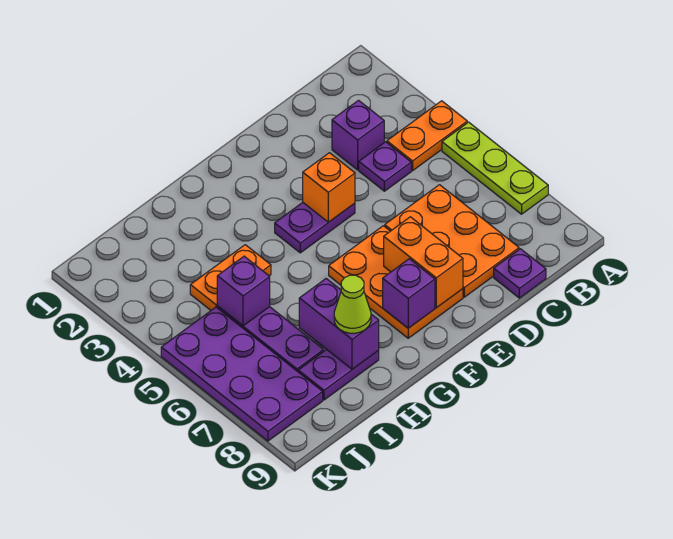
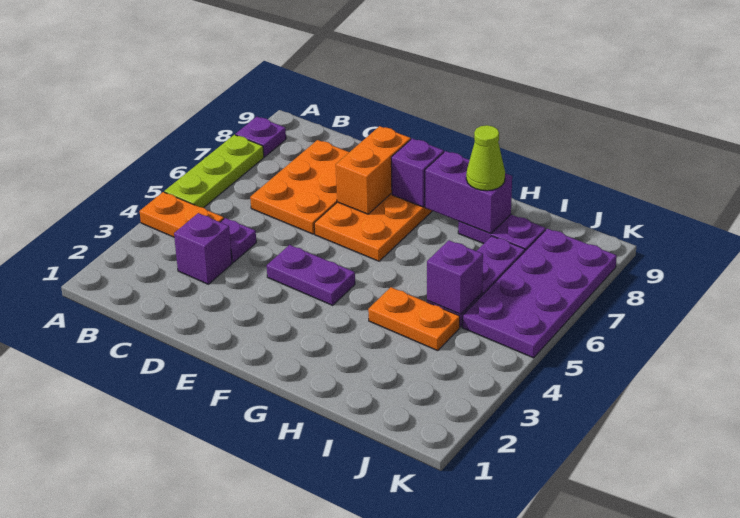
purple 1x1 plate [494,249,546,298] -> purple 1x1 plate moved to [235,117,286,157]
orange 1x1 brick [303,153,355,222] -> none
purple 1x2 brick [299,279,379,369] -> purple 1x2 brick turned to [425,151,512,234]

